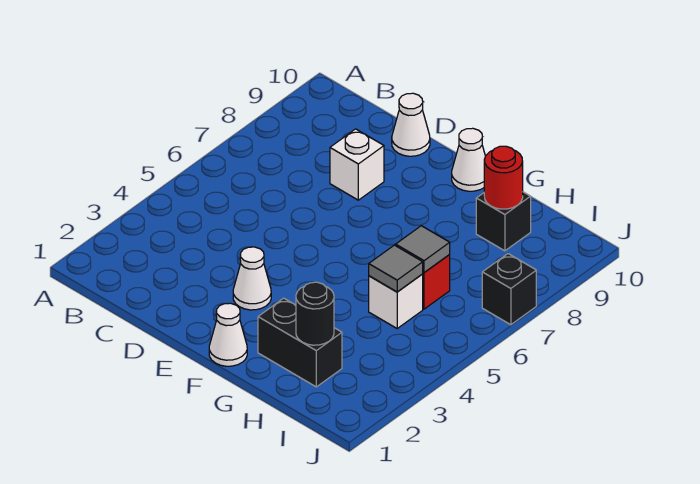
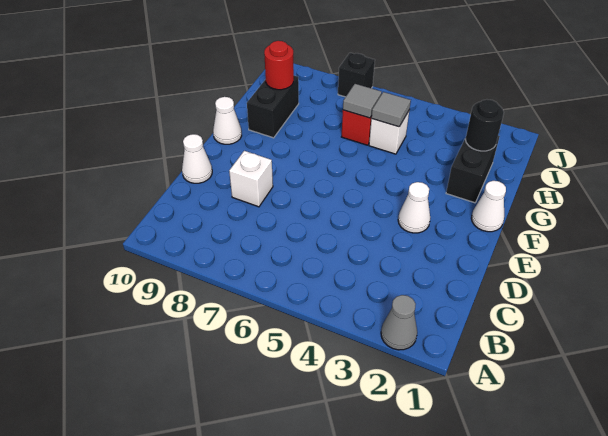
none -> grey 1x1 cone [381,295,417,350]
black 1x1 brick [476,192,531,251] -> black 1x2 brick [247,76,299,138]

